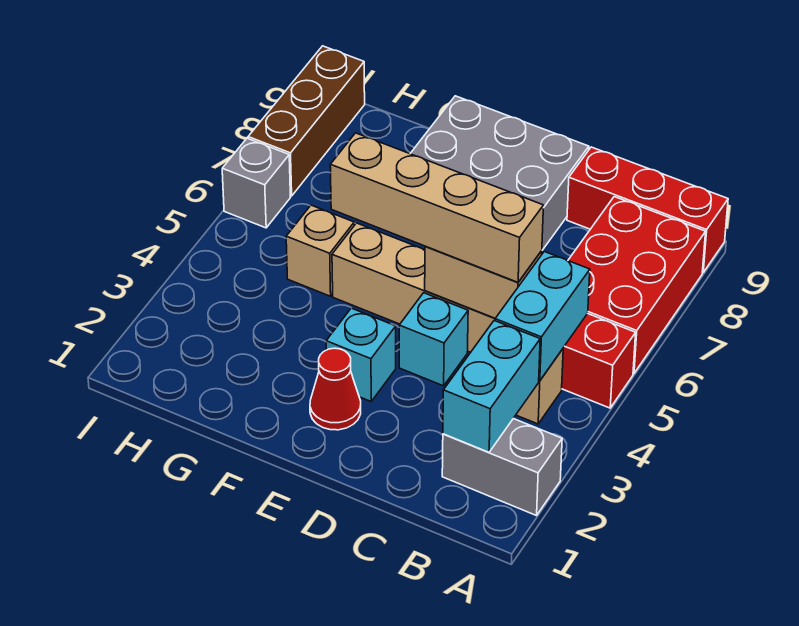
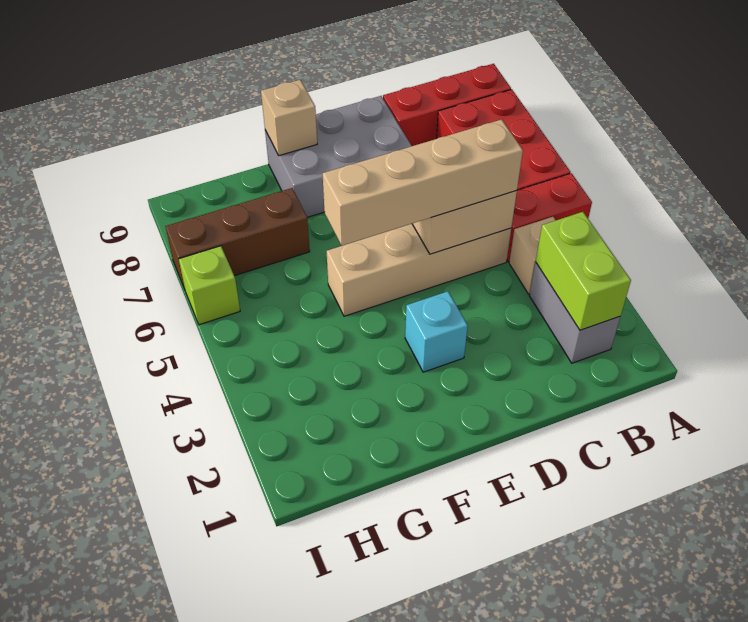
grey 1x2 brick [442,419,562,516] -> grey 1x2 brick turned to [530,263,620,363]
cyan 1x2 brick [443,321,540,452] -> lime 1x2 brick [536,212,631,330]
cyan 1x2 brick [495,252,590,381] -> none
cyan 1x1 brick [399,293,468,386] -> none
red 1x1 cone [310,348,361,430] -> none
tan 1x1 brick [286,205,354,296] -> tan 1x1 brick moved to [261,80,317,156]
grey 1x1 brick [222,138,290,228] -> lime 1x1 brick [179,246,240,325]
brown 1x3 brick [248,46,365,196] -> brown 1x3 brick turned to [165,188,310,289]

